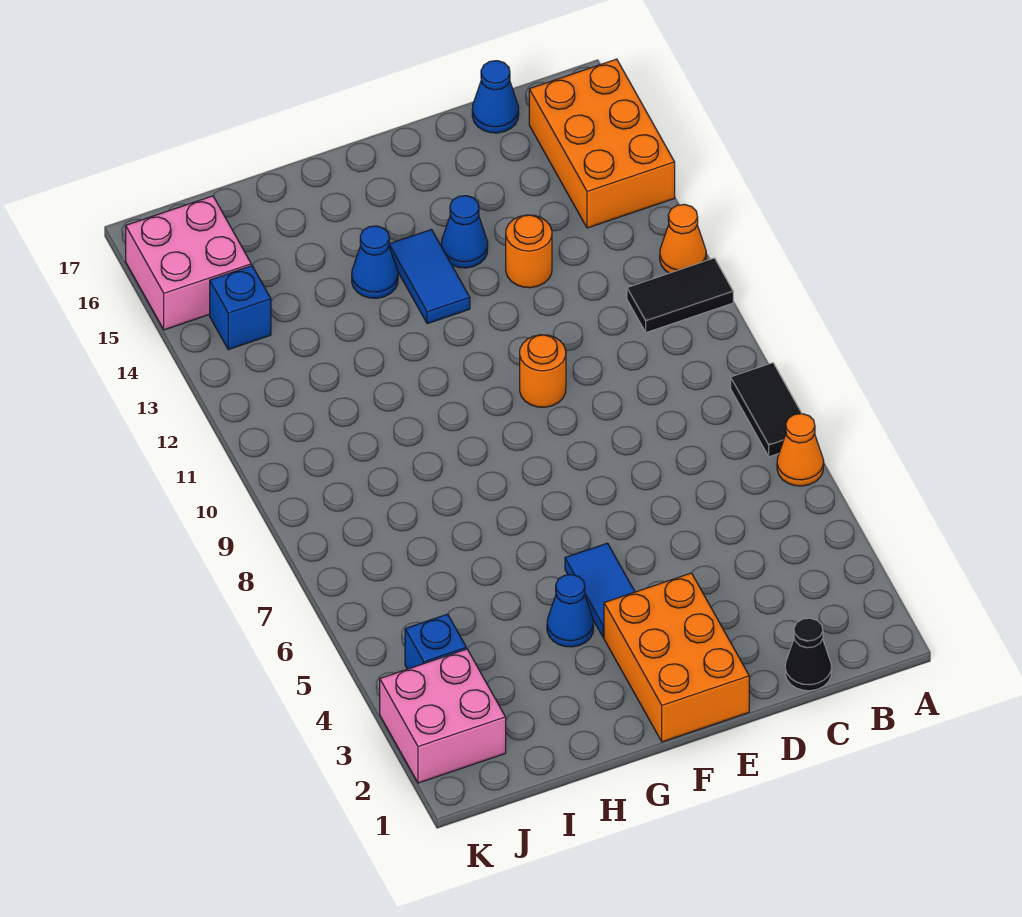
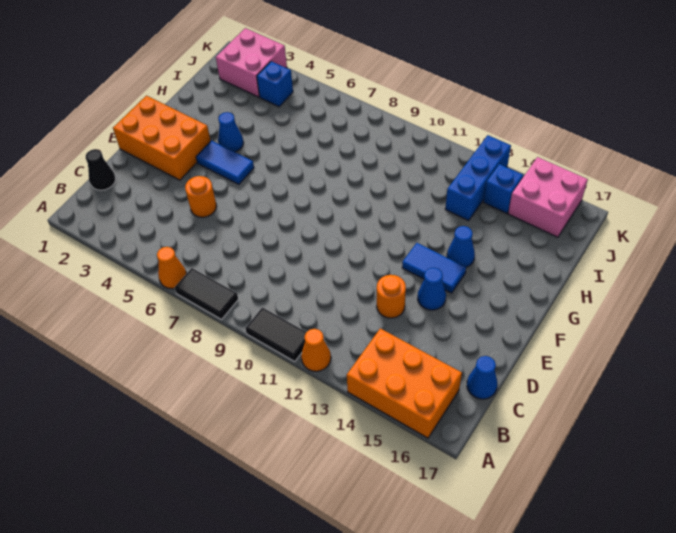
black 1x2 tile [627,258,733,332] -> black 1x2 tile turned to [245,307,306,361]
orange 1x1 round brick [520,335,566,407] -> orange 1x1 round brick moved to [185,176,217,217]
none -> blue 1x3 brick [445,135,511,221]

